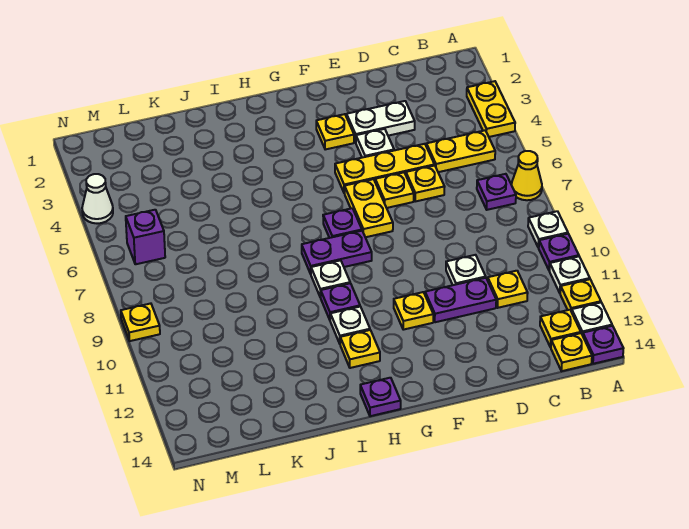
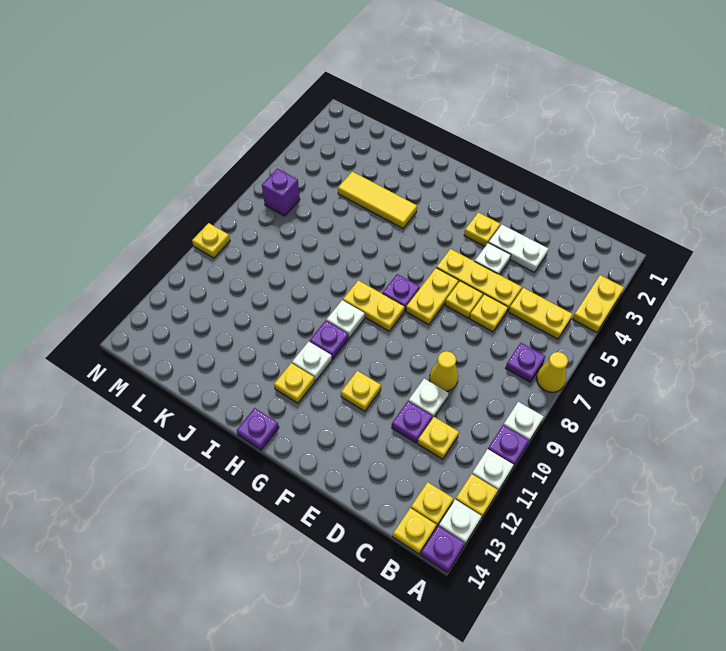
none -> yellow 1x1 cone [429,351,458,391]
purple 1x2 plate [425,278,496,322] -> purple 1x1 plate [392,401,432,443]
purple 1x2 plate [302,231,372,274] -> yellow 1x2 plate [343,280,404,331]
none -> yellow 1x3 tile [338,172,417,228]
white 1x1 cone [82,174,113,224] -> none

